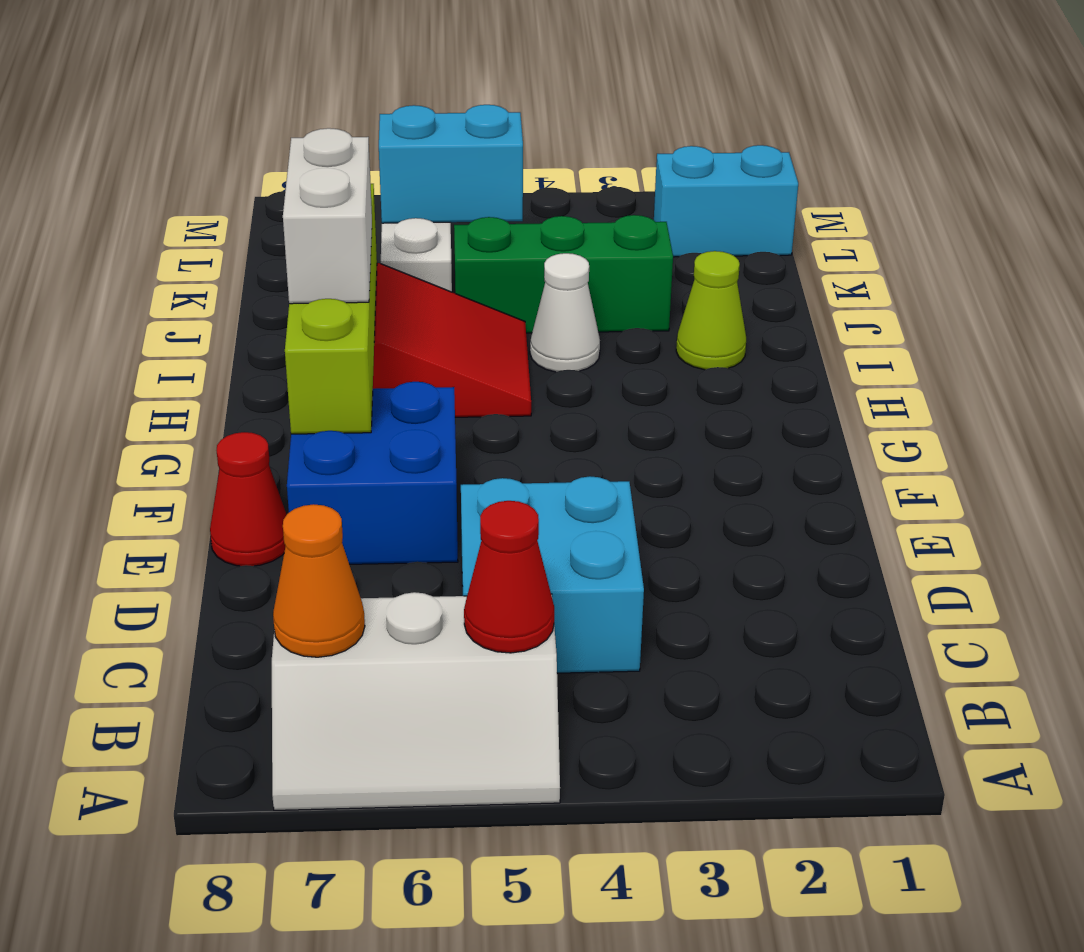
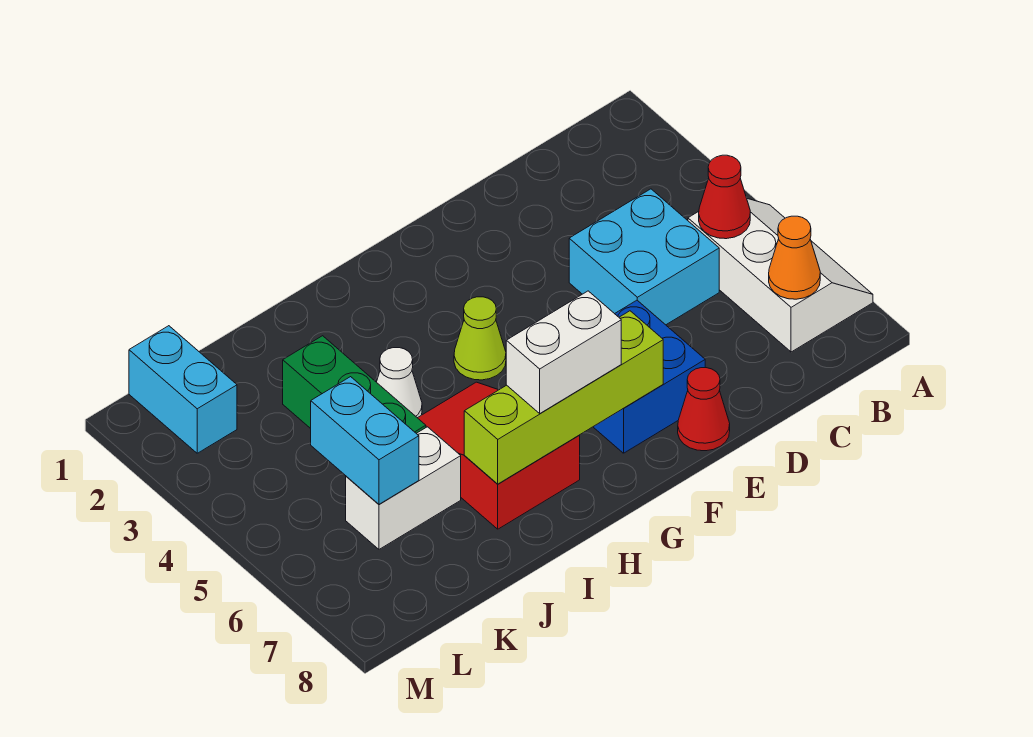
lime 1x1 cone [676,251,746,370] -> lime 1x1 cone moved to [454,297,506,380]

